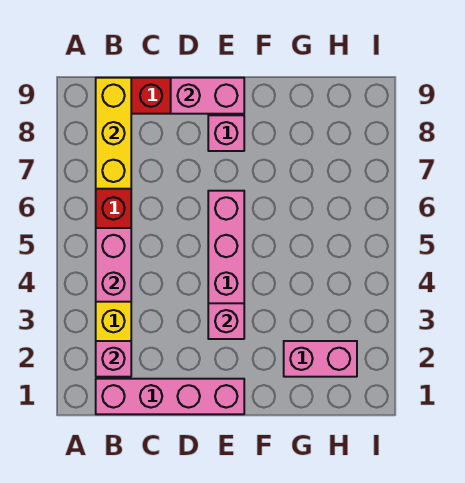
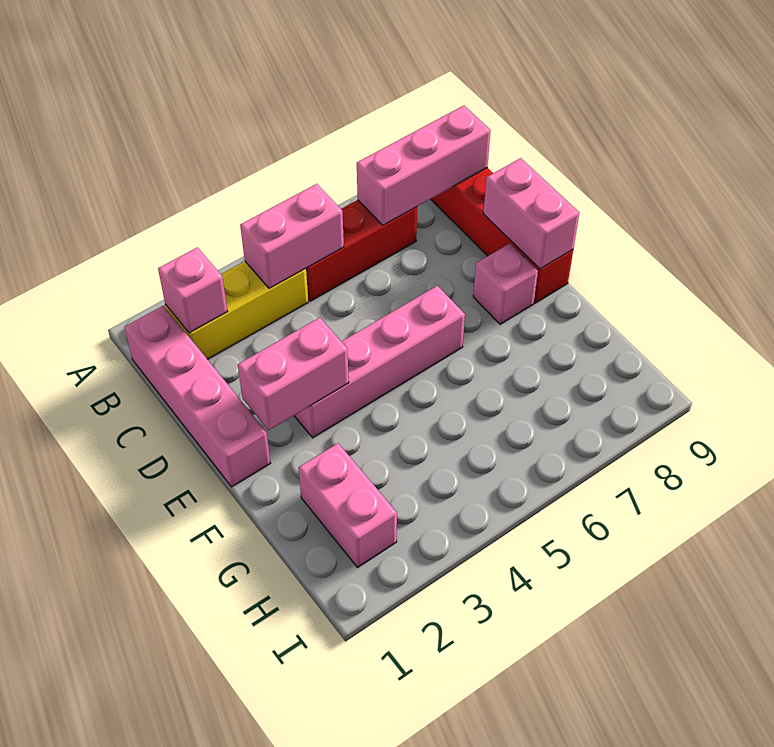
yellow 1x3 brick [96,78,131,189] -> pink 1x3 brick [357,106,491,225]
pink 1x1 brick [208,303,244,339] -> pink 1x2 brick [238,318,349,430]

